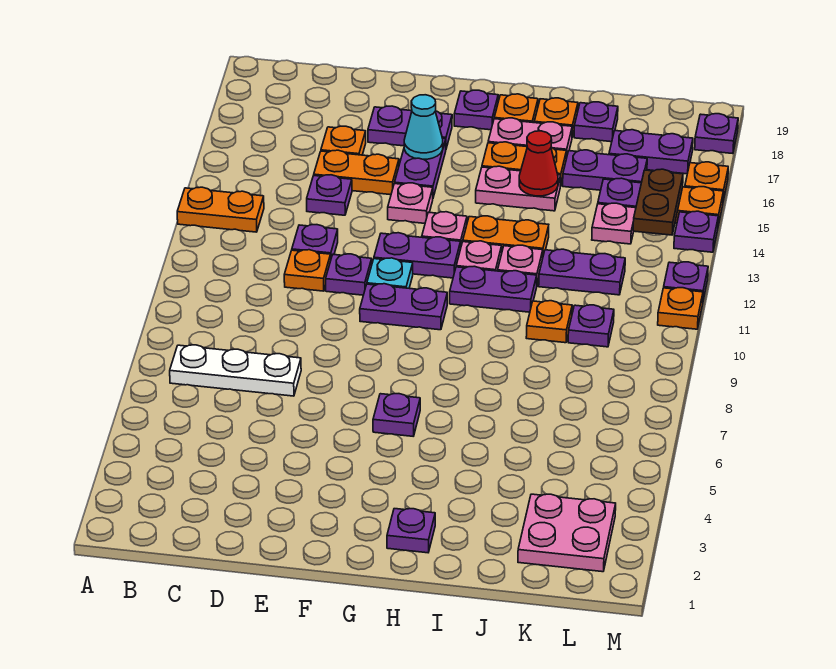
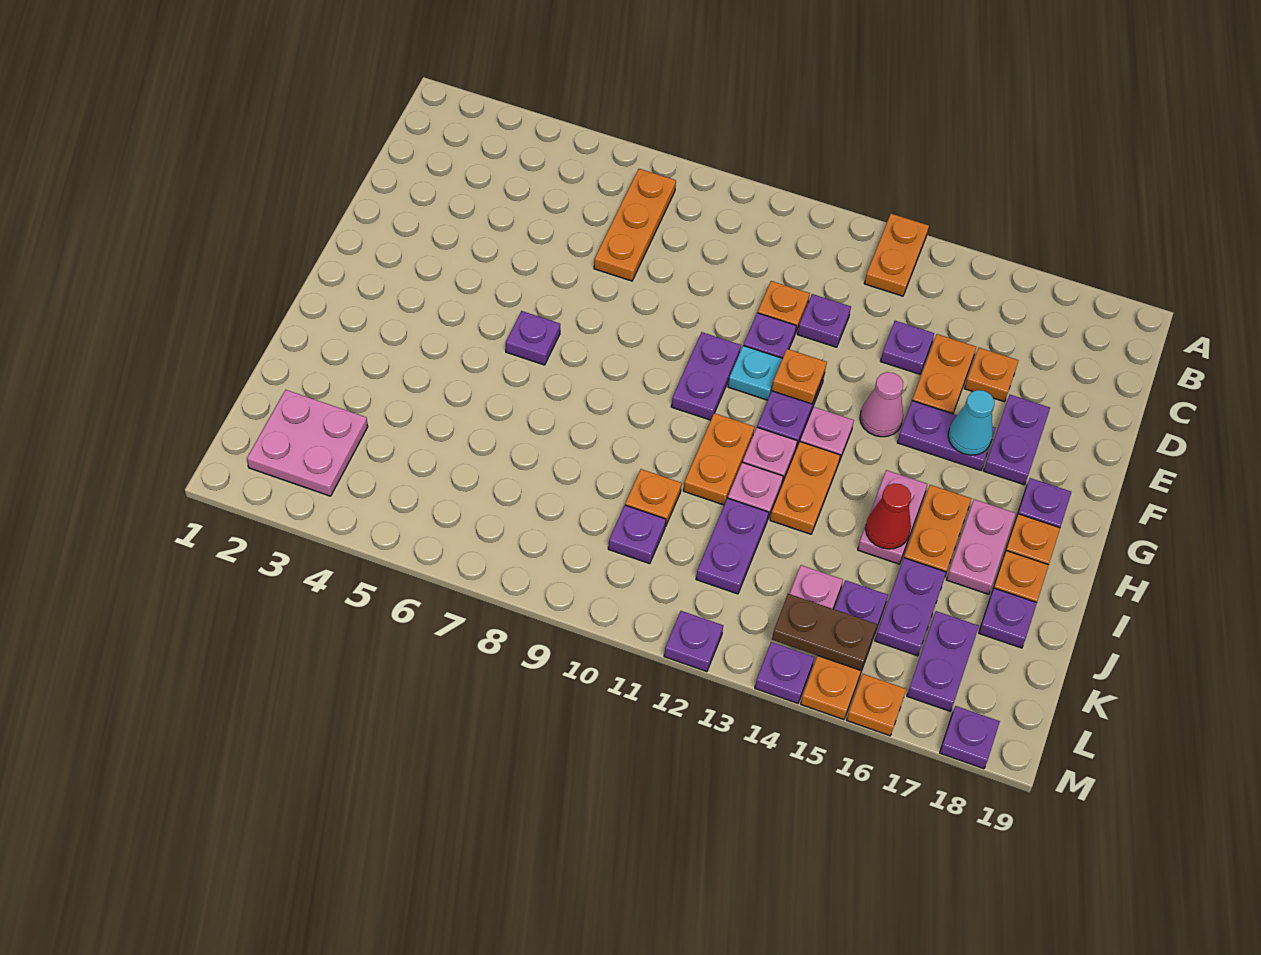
white 1x3 plate [170,345,301,396] -> orange 1x3 plate [594,169,676,281]
pink 1x1 plate [388,183,433,223] -> pink 1x1 cone [860,372,903,437]
purple 1x1 plate [387,509,435,553] -> none
purple 1x2 plate [450,266,537,312] -> orange 1x2 plate [683,413,754,505]
orange 1x1 plate [658,288,703,329] -> orange 1x1 plate moved to [772,349,827,404]

